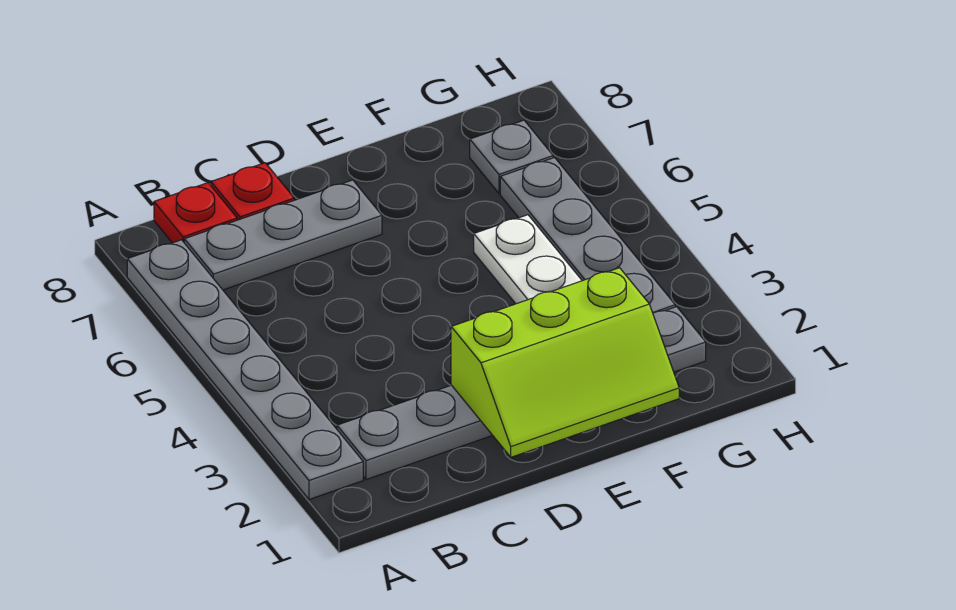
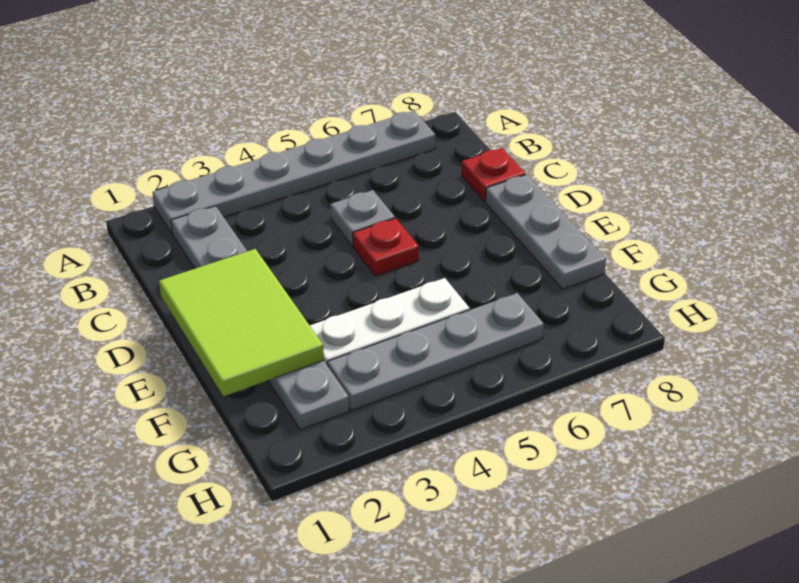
grey 1x3 plate [184,180,382,290] -> grey 1x3 plate moved to [486,174,606,289]
red 1x1 plate [154,183,237,243] -> red 1x1 plate moved to [353,218,419,276]
lime 2x3 slope [451,268,679,457] -> lime 2x3 tile [159,249,324,396]
grey 1x1 plate [470,120,553,193] -> grey 1x1 plate moved to [330,190,395,246]

